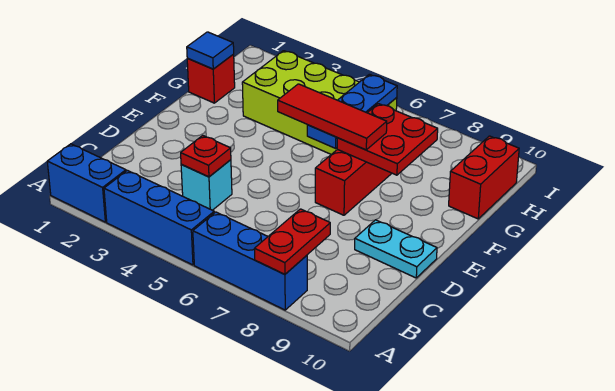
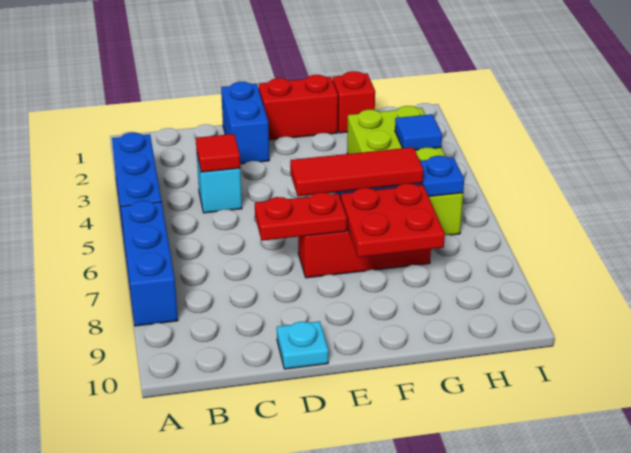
blue 1x2 brick [47,144,126,222] -> blue 1x2 brick moved to [221,82,269,164]
red 1x2 plate [254,209,330,274] -> red 1x2 plate moved to [255,193,347,241]
red 1x1 plate [181,135,231,177] -> red 1x1 tile [196,134,240,172]
cyan 1x2 plate [355,220,437,278] -> cyan 1x1 plate [277,321,329,369]
red 1x3 tile [278,84,387,150] -> red 1x3 tile turned to [290,147,423,196]
blue 1x1 tile [187,32,234,69] -> blue 1x1 tile moved to [395,114,442,150]
red 1x2 brick [449,136,519,219] -> red 1x2 brick moved to [259,75,338,140]

